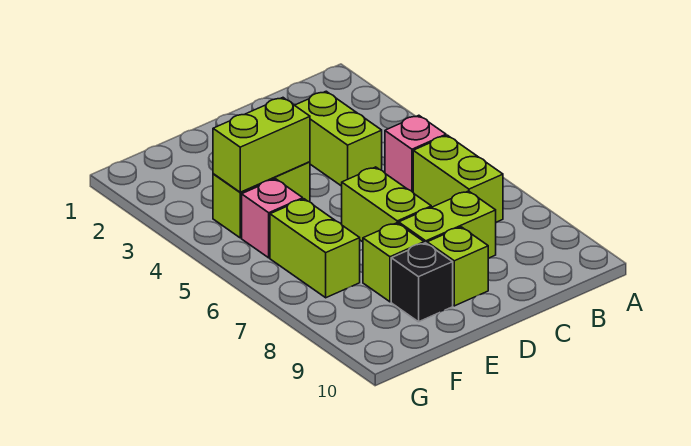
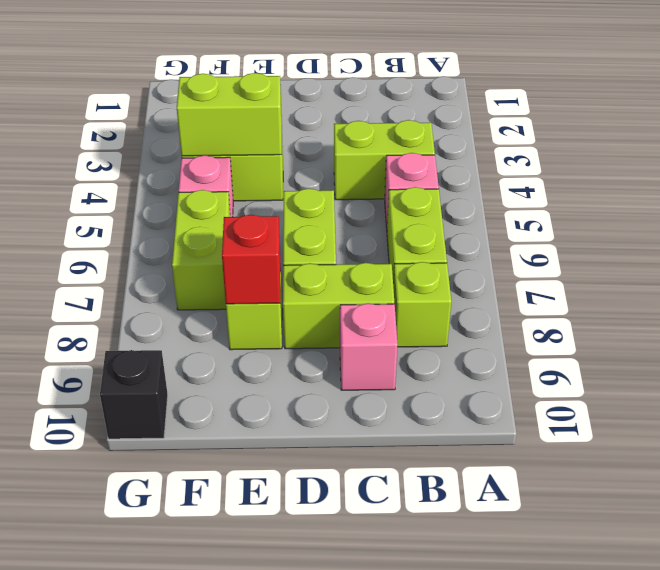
lime 1x2 brick [295,91,382,186] -> lime 1x2 brick turned to [334,120,435,200]
none -> pink 1x1 brick [340,303,398,390]
lime 1x1 brick [427,227,488,306] -> lime 1x1 brick moved to [393,262,451,347]
none -> red 1x1 brick [222,215,281,304]
black 1x1 brick [391,243,453,322] -> black 1x1 brick moved to [100,350,168,439]

